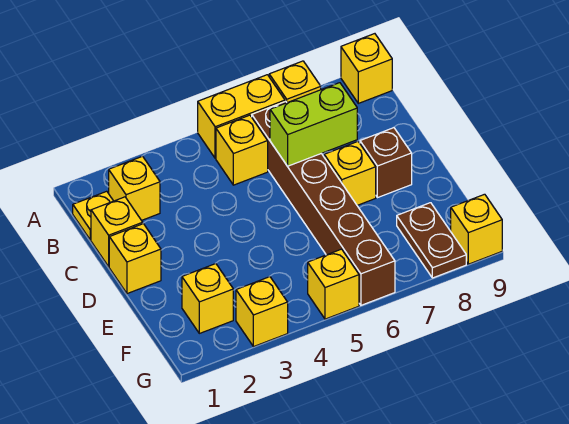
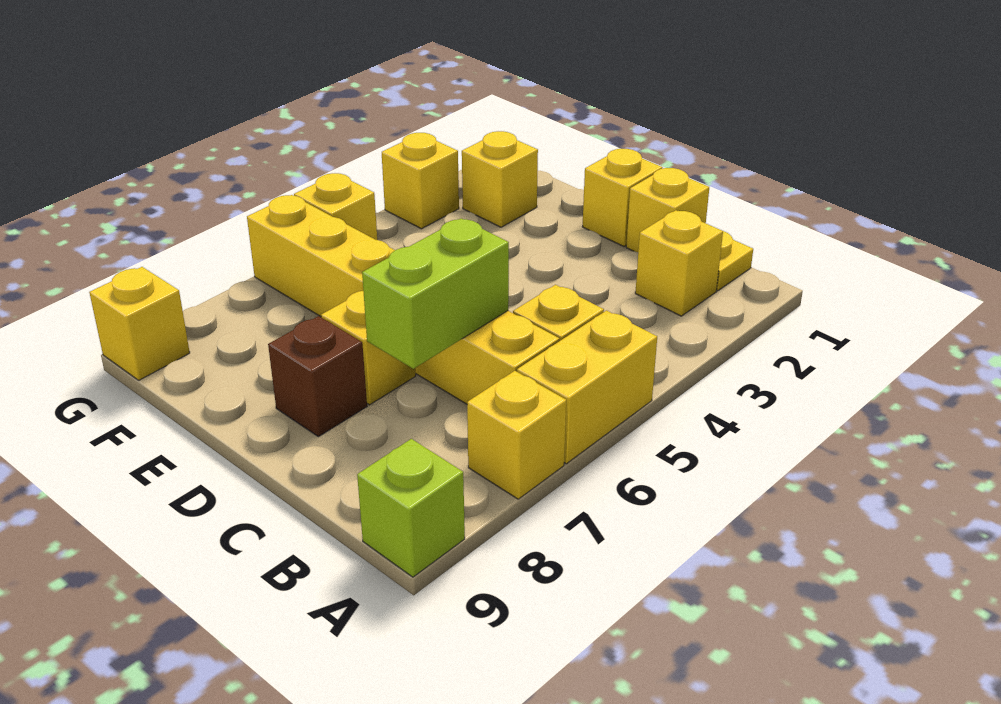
yellow 1x1 brick [341,34,392,103] -> lime 1x1 brick [357,439,465,577]
brown 1x6 brick [252,101,395,305] -> yellow 1x6 brick [247,195,559,404]
brown 1x2 plate [397,203,466,278] -> none

